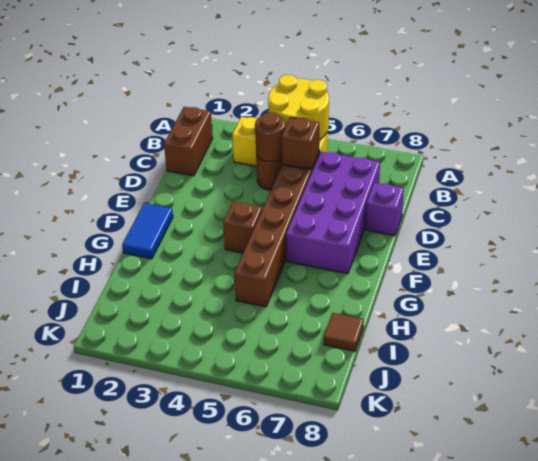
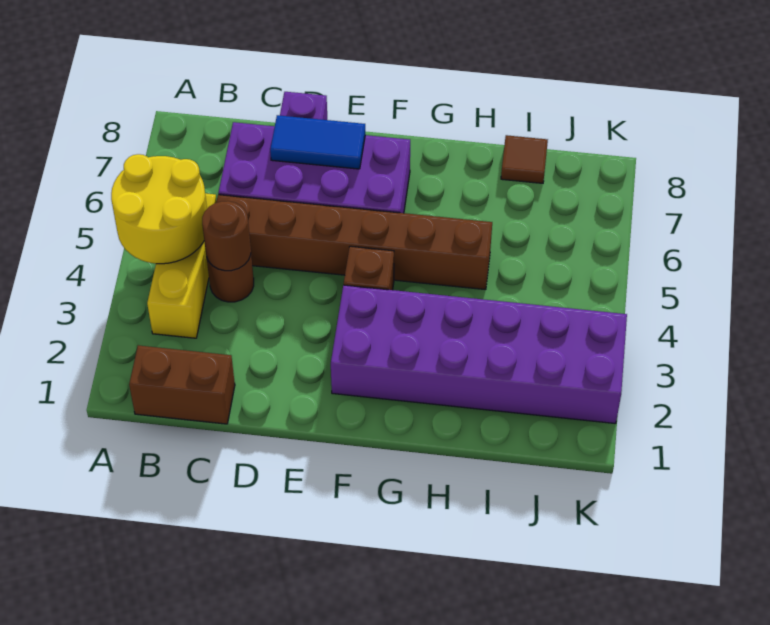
brown 1x1 brick [282,117,319,170] -> none
blue 1x2 tile [122,203,173,259] -> blue 1x2 tile moved to [270,115,365,169]
none -> purple 2x6 brick [331,285,627,424]

